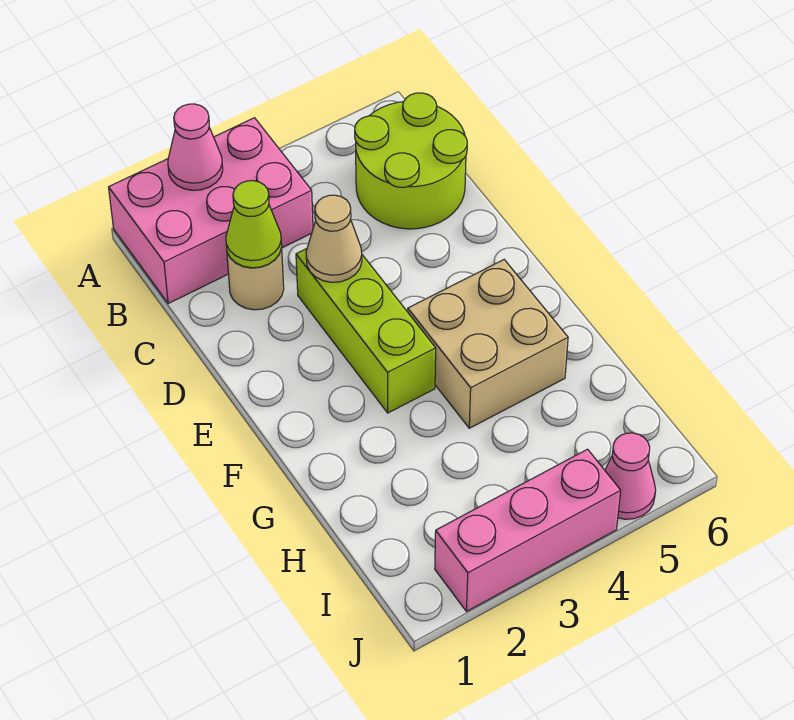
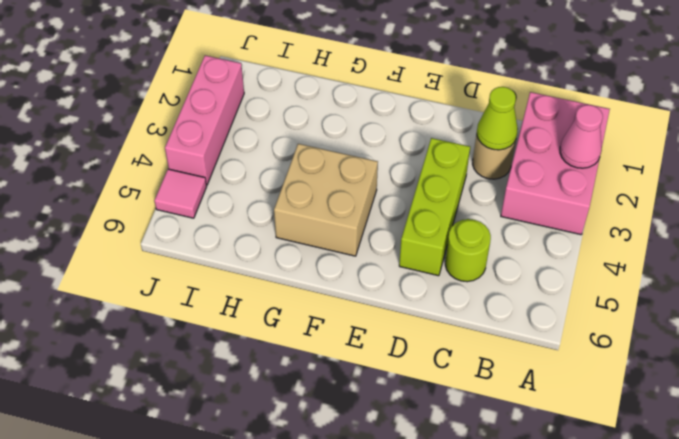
lime 2x2 round brick [355,93,467,229] -> lime 1x1 round brick [445,219,491,282]
lime 1x3 brick [296,249,436,413] -> lime 1x3 brick turned to [399,138,470,276]
tan 1x1 cone [306,195,362,282] -> none
pink 1x1 cone [605,433,656,519] -> pink 1x1 tile [154,169,207,218]

